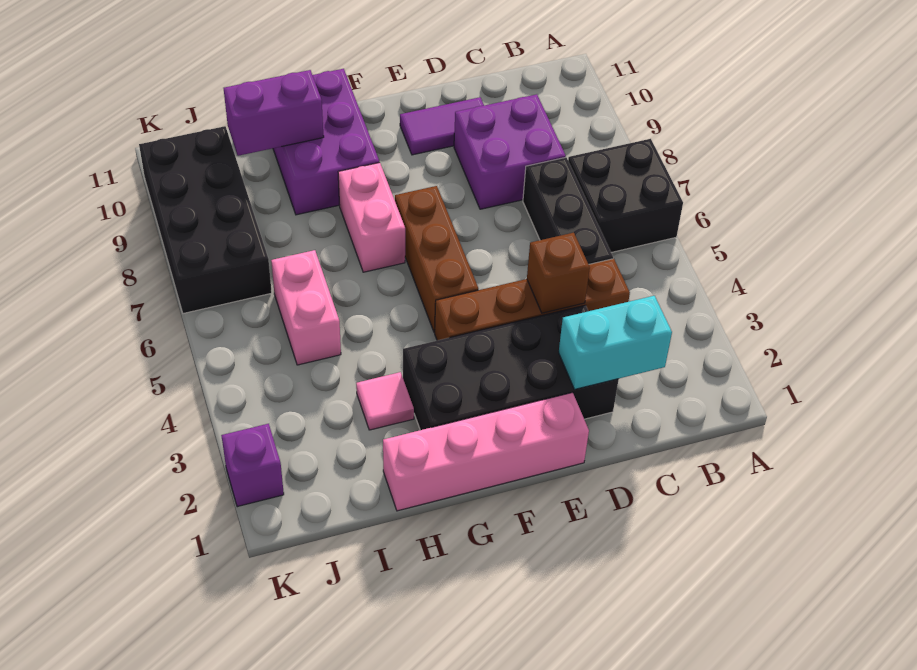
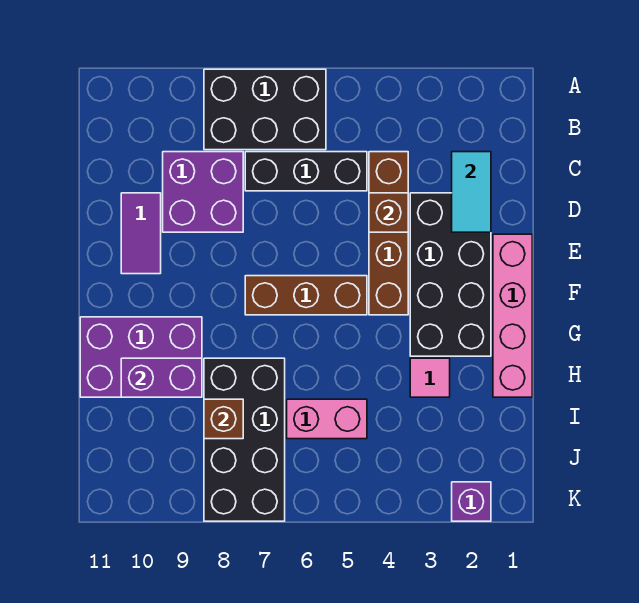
black 2x2 brick [568,139,683,252] -> black 2x3 brick [204,69,326,150]
cyan 1x2 brick [559,296,672,389] -> cyan 1x2 tile [452,152,491,232]
pink 1x2 brick [338,163,405,272] -> none
purple 1x2 brick [224,70,324,156] -> purple 1x2 brick turned to [121,358,202,397]
none -> brown 1x1 brick [204,399,243,439]
black 2x4 brick [139,126,272,314] -> black 2x4 brick turned to [204,358,285,521]

